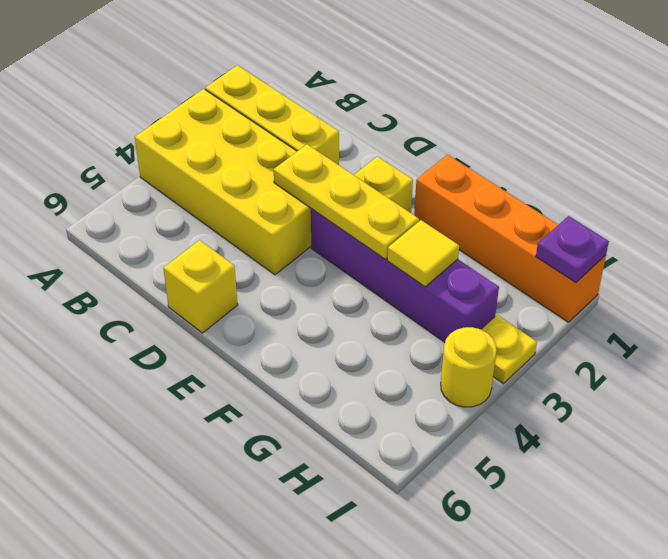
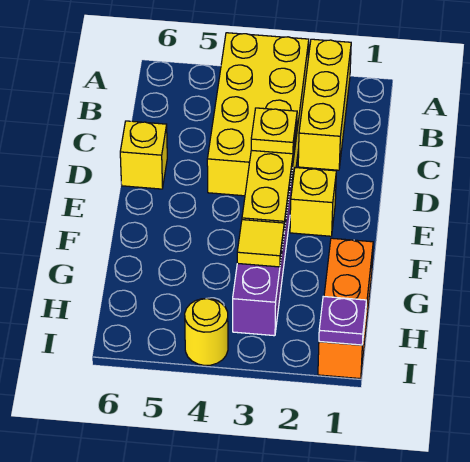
orange 1x4 brick [414,155,606,322] -> orange 1x3 brick [318,238,373,379]
yellow 1x1 plate [481,315,537,384] -> yellow 1x1 plate moved to [251,108,297,154]

